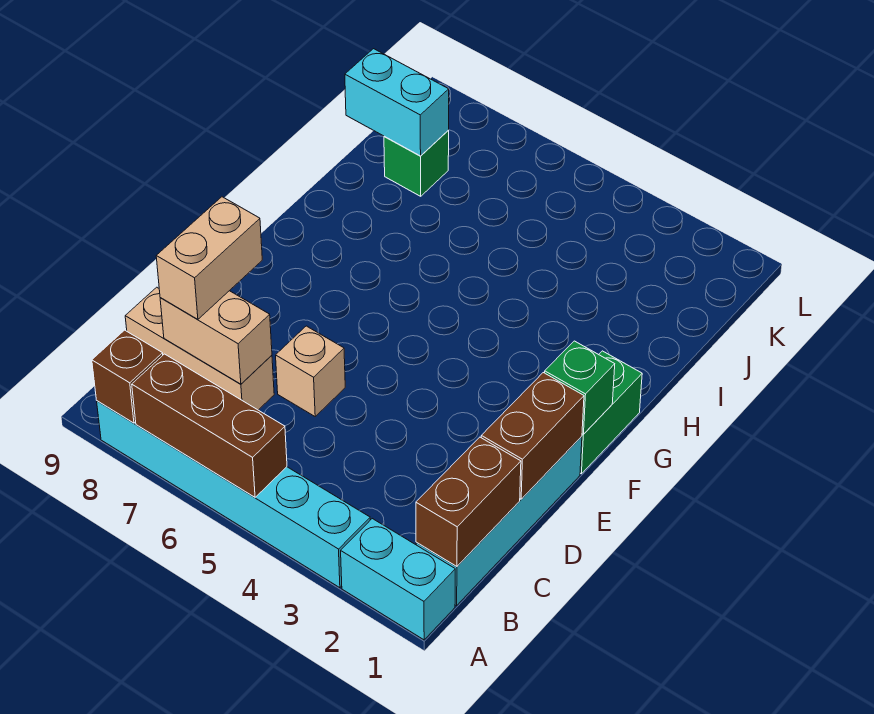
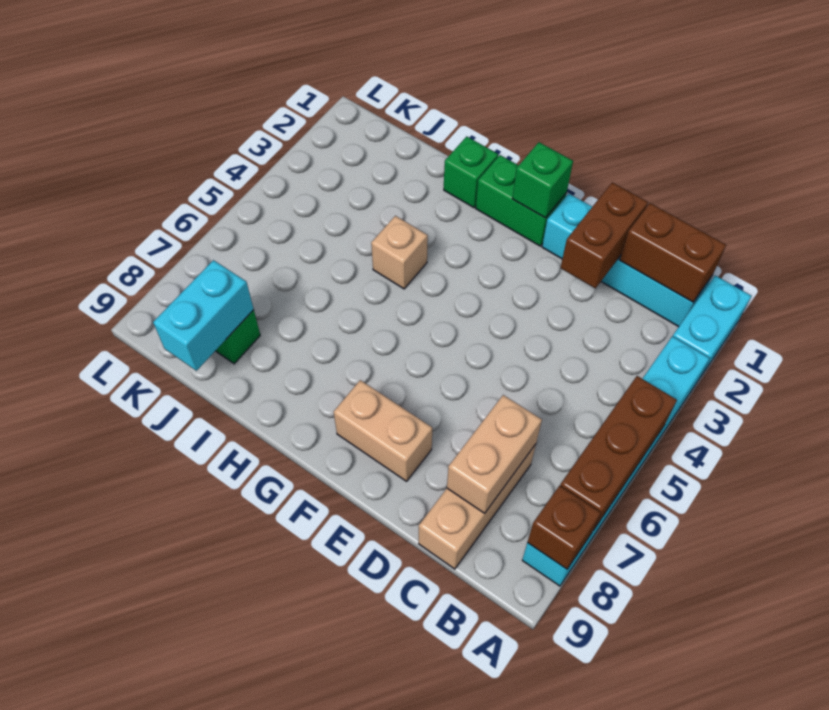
tan 1x2 brick [156,197,262,320] -> tan 1x2 brick moved to [334,380,432,481]
brown 1x2 brick [481,373,584,499] -> brown 1x2 brick turned to [561,182,648,288]
tan 1x1 brick [276,326,345,416] -> tan 1x1 brick moved to [371,216,428,289]
none -> green 1x1 brick [444,136,498,208]

